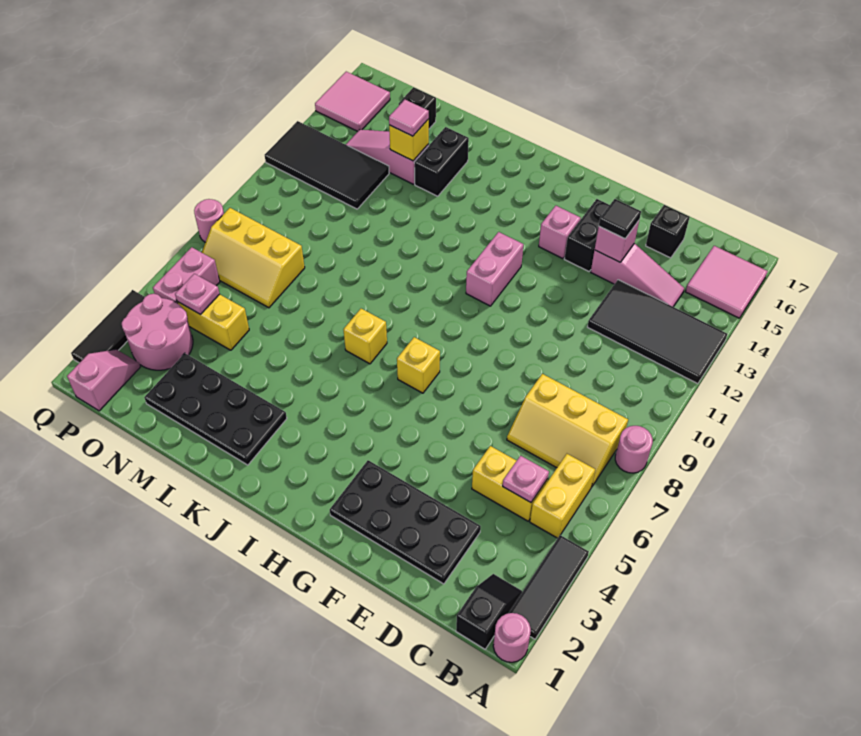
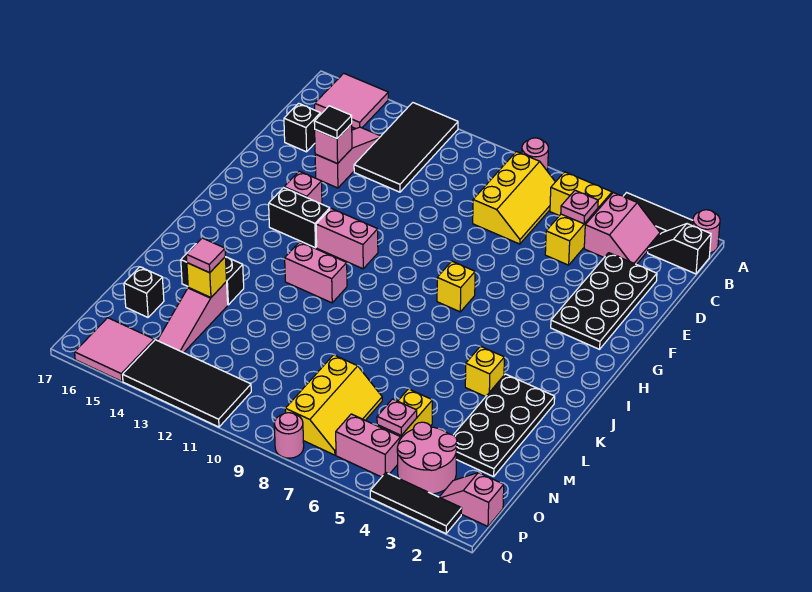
none -> pink 2x2 slope [584,192,660,265]
black 1x2 brick [564,199,609,271] -> black 1x2 brick moved to [269,188,330,248]
yellow 1x1 brick [343,309,387,364] -> yellow 1x1 brick moved to [465,346,504,397]
none -> pink 1x2 brick [285,242,347,303]
black 2x4 tile [265,121,389,209] -> black 2x4 tile turned to [122,340,251,427]

